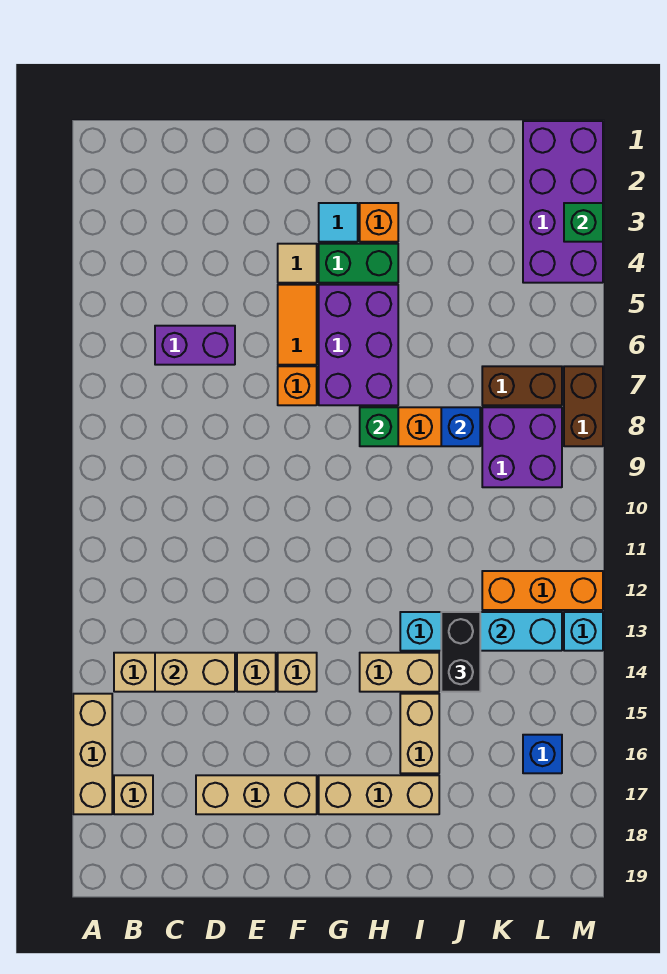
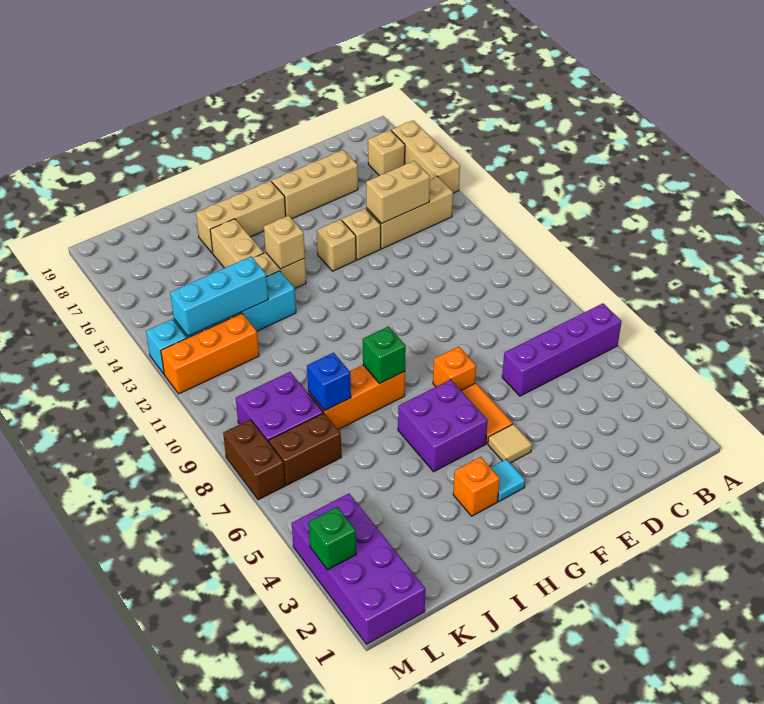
purple 1x2 brick [155,326,235,365] -> purple 1x4 brick [502,303,622,396]
green 1x2 brick [319,244,398,283] -> none
purple 2x3 brick [319,285,398,405] -> purple 2x2 brick [398,379,488,472]
none -> tan 1x1 brick [264,216,305,269]
black 1x2 brick [441,612,480,692] -> none
blue 1x1 brick [523,735,562,773] -> none

